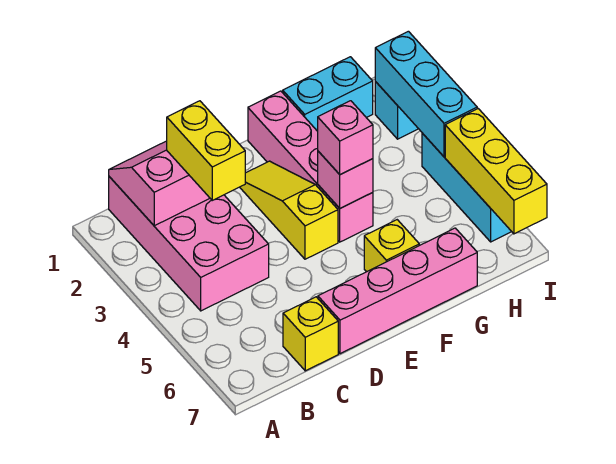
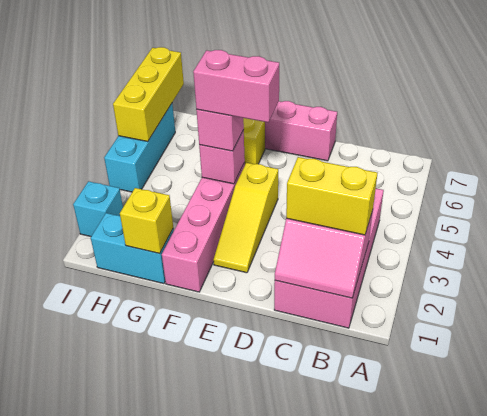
yellow 1x2 brick [167,101,245,200] -> yellow 1x2 brick turned to [286,157,377,235]
yellow 1x1 brick [283,297,338,371] -> yellow 1x1 brick moved to [120,188,173,253]
none -> pink 1x2 brick [193,50,279,122]
cyan 1x3 brick [375,31,477,157] -> none

